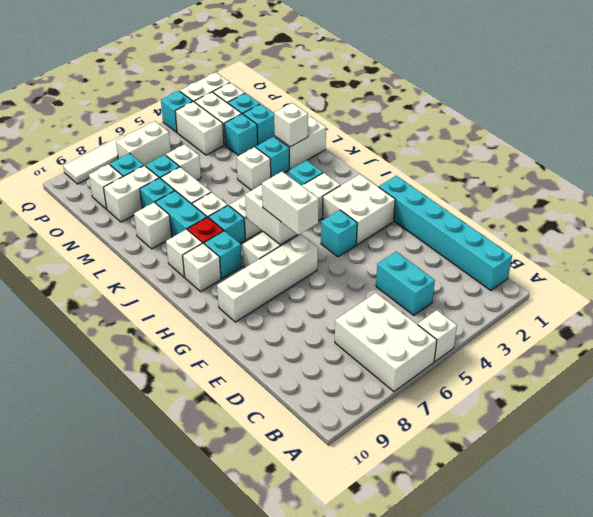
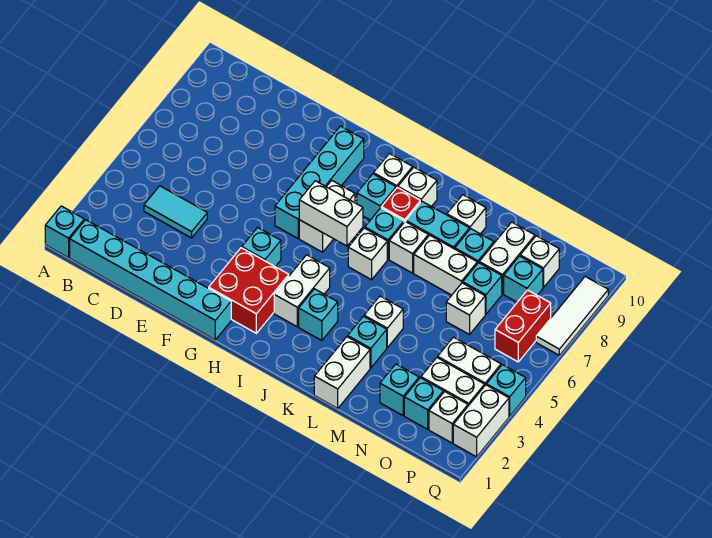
white 1x1 brick [418,310,457,361] -> none
white 2x3 brick [335,293,437,392] -> none
cyan 1x2 brick [376,252,435,315] -> cyan 1x2 tile [144,186,207,238]
white 2x2 brick [323,174,395,245] -> red 2x2 brick [209,248,289,333]
white 1x4 brick [217,234,318,322] -> cyan 1x4 brick [275,126,364,238]
white 1x2 brick [262,172,319,235] -> none
white 1x1 brick [274,103,308,147] -> none
cyan 1x1 brick [224,114,258,155] -> cyan 1x1 brick moved to [45,206,84,258]
white 1x2 brick [116,121,171,166] -> red 1x2 brick [495,290,551,362]

